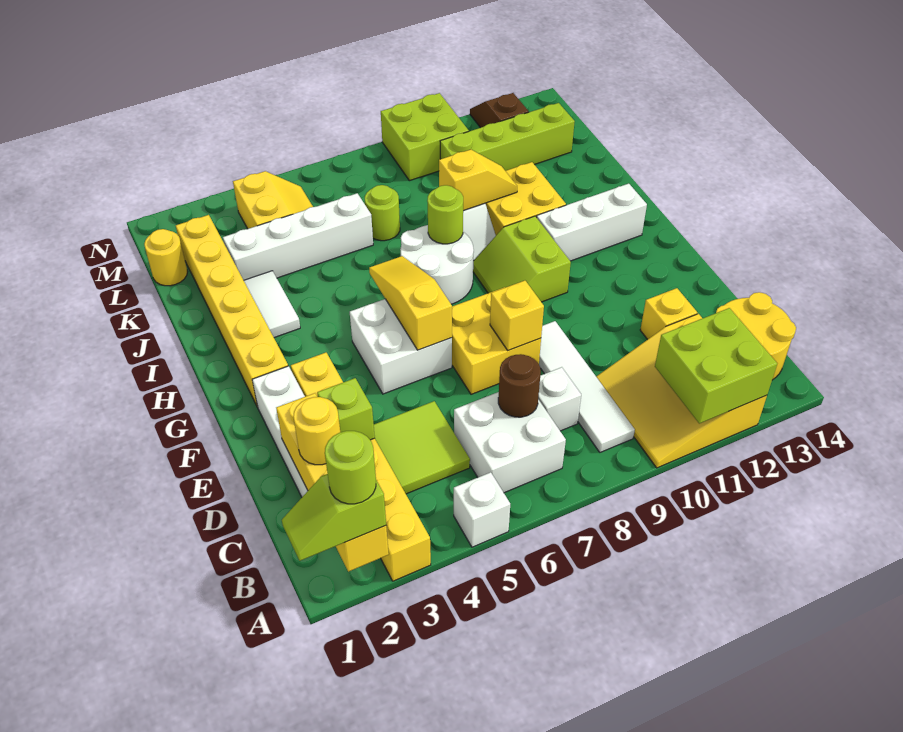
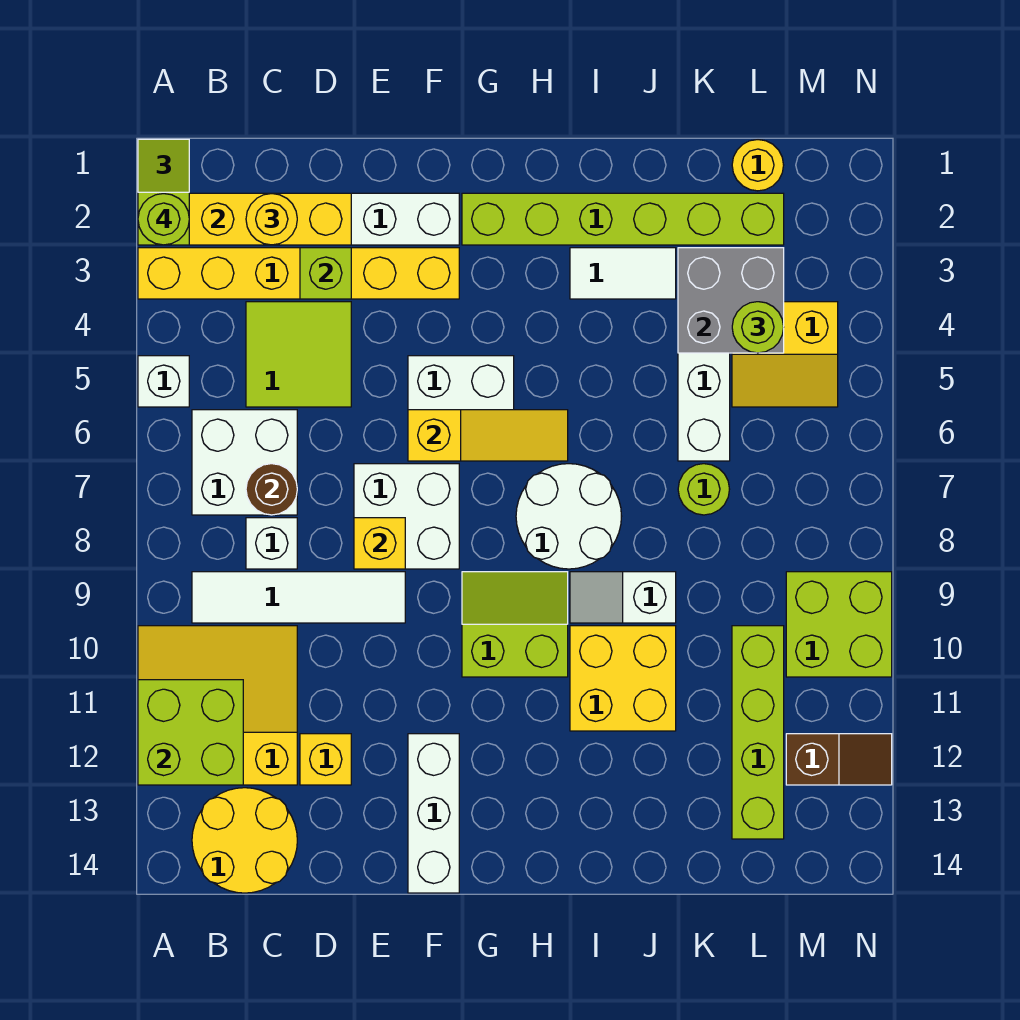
yellow 2x2 brick [452,287,541,394] -> white 2x2 brick [354,464,459,569]
yellow 1x6 brick [176,215,288,407] -> lime 1x6 brick [462,193,784,245]
white 1x3 brick [537,184,647,261] -> white 1x3 brick moved to [408,734,459,893]
lime 1x1 round brick [427,185,463,244] -> lime 1x1 round brick moved to [732,302,784,353]
yellow 1x2 slope [439,150,517,211] -> none
none -> grey 2x2 brick [678,248,784,353]

